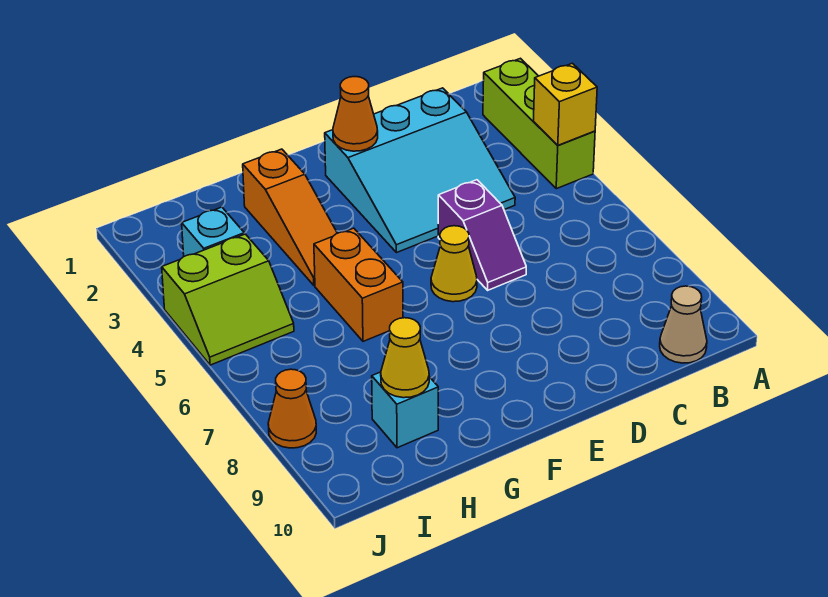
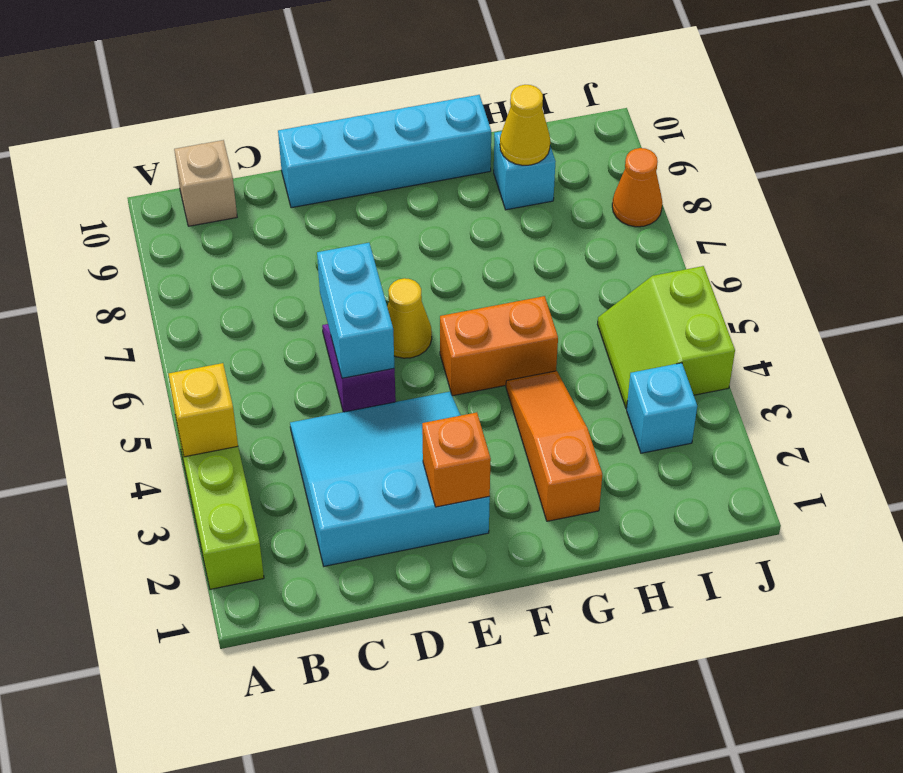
tan 1x1 cone [660,286,707,363] -> tan 1x1 brick [174,140,237,226]
none -> cyan 1x2 brick [317,243,395,378]
none -> cyan 1x4 brick [278,95,491,208]
orange 1x1 cone [333,77,378,151] -> orange 1x1 brick [422,412,491,507]
orange 1x2 brick [314,228,403,341] -> orange 1x2 brick turned to [440,296,558,396]
lime 2x2 slope [162,234,294,365] -> lime 2x2 slope turned to [597,266,735,409]

